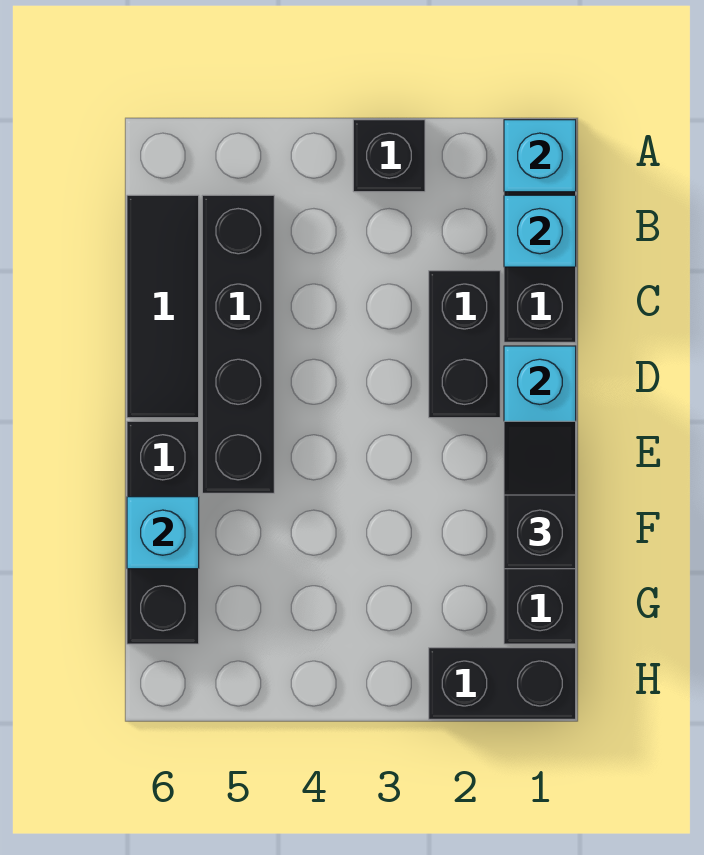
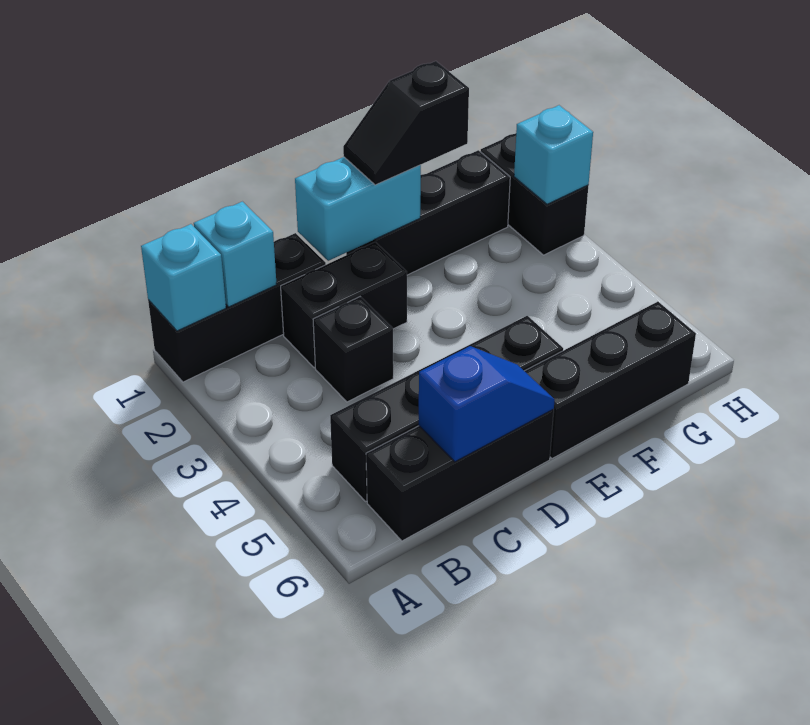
black 1x1 brick [353,120,425,192] -> black 1x1 brick moved to [313,297,393,402]
black 1x3 tile [127,195,199,418] -> black 1x3 brick [366,410,554,541]
none -> blue 1x2 slope [419,346,555,462]
cyan 1x1 brick [127,497,199,569] -> cyan 1x1 brick moved to [514,105,593,204]

